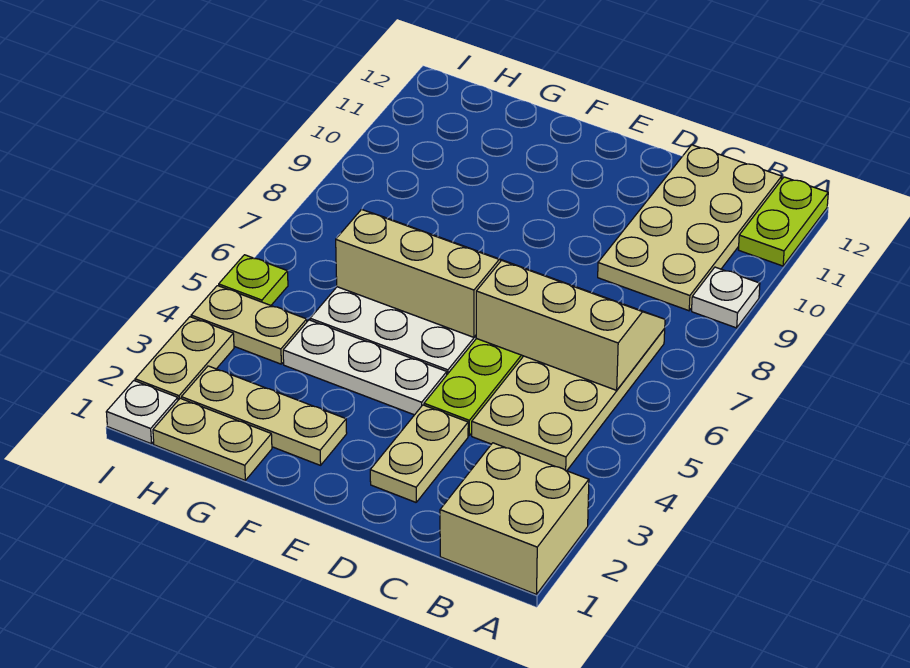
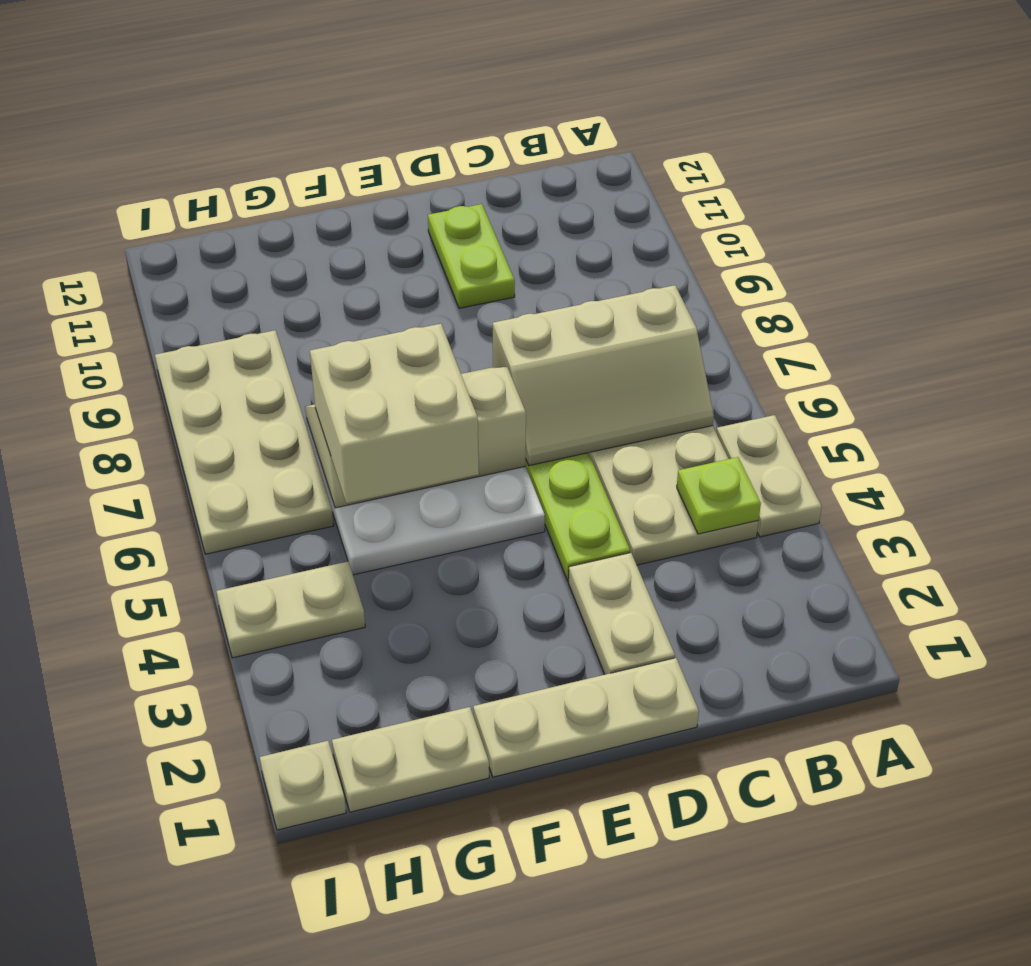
tan 2x2 brick [440,443,589,594] -> tan 2x2 brick moved to [310,324,479,503]
white 1x1 plate [692,267,760,328] -> none
lime 1x2 plate [738,177,828,266] -> lime 1x2 plate moved to [428,204,515,308]
tan 2x3 slope [476,260,665,390] -> tan 2x3 slope turned to [493,285,714,466]
tan 2x4 plate [598,145,782,311] -> tan 2x4 plate moved to [155,330,334,554]
white 1x3 plate [283,320,447,415] -> none
tan 1x3 plate [181,366,347,465] -> tan 1x3 plate moved to [473,658,699,777]
white 1x1 plate [106,381,178,444] -> tan 1x1 plate [260,741,346,830]
tan 1x2 plate [135,317,234,400] -> tan 1x2 plate moved to [716,415,822,537]
lime 1x1 plate [219,255,288,305] -> lime 1x1 plate moved to [677,457,761,534]

